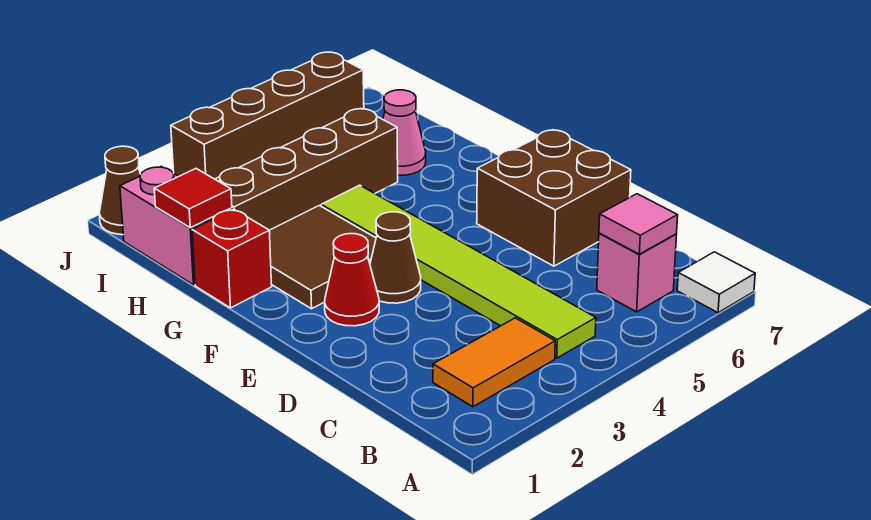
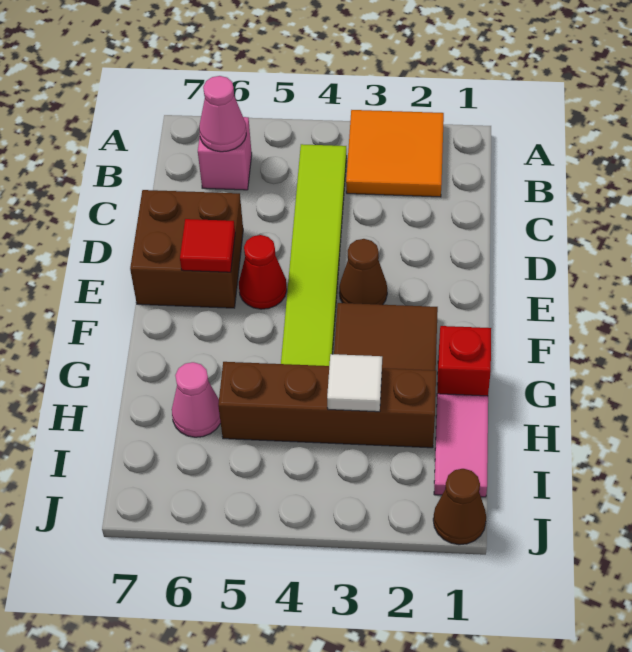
white 1x1 tile [677,252,755,313] -> white 1x1 tile moved to [327,354,382,412]
orange 1x2 tile [433,318,555,407] -> orange 2x2 tile [346,110,444,197]
pink 1x1 tile [599,194,678,254] -> pink 1x1 cone [199,76,246,152]
red 1x1 cone [325,234,379,326] -> red 1x1 cone moved to [239,235,287,309]
pink 1x2 brick [120,166,232,285] -> pink 1x2 tile [434,394,488,497]
red 1x1 tile [154,169,232,228] -> red 1x1 tile moved to [180,219,235,272]
brown 1x4 brick [171,52,364,179] -> none

